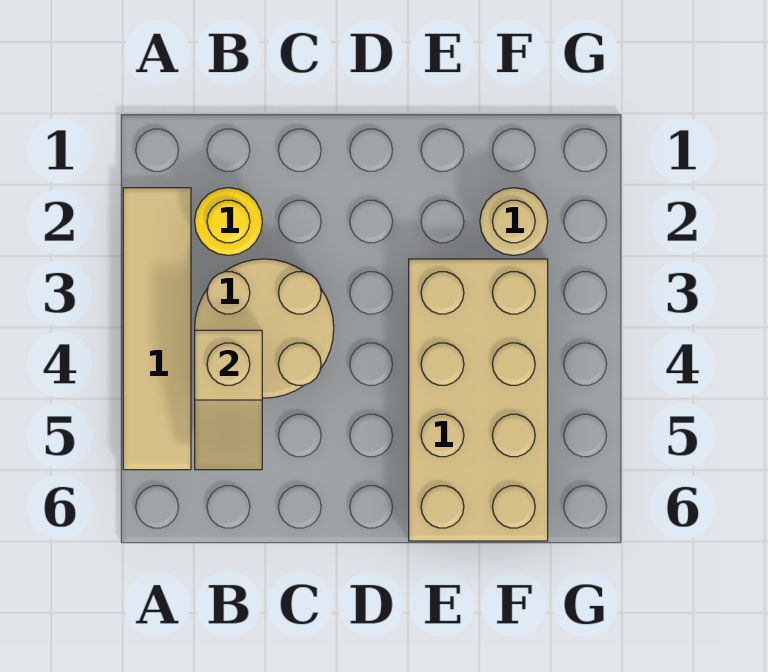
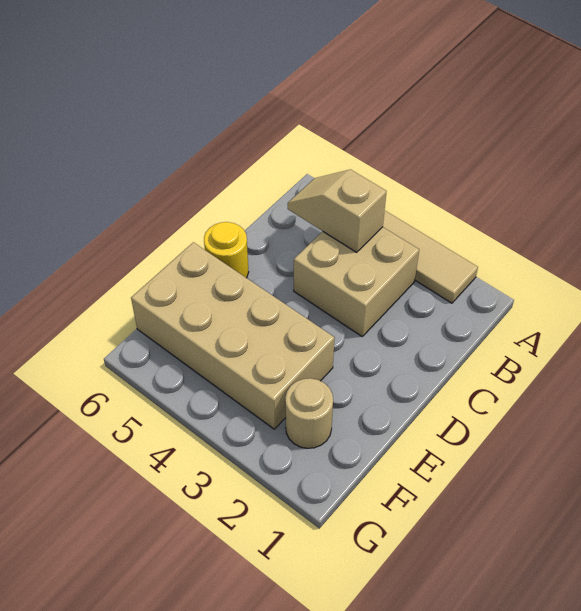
yellow 1x1 round brick [195,188,262,255] -> yellow 1x1 round brick moved to [204,222,249,278]
tan 2x2 round brick [195,259,334,398] -> tan 2x2 brick [294,227,419,336]

